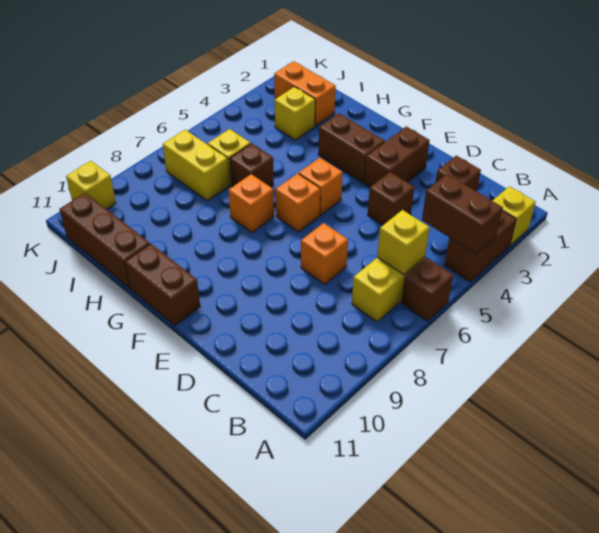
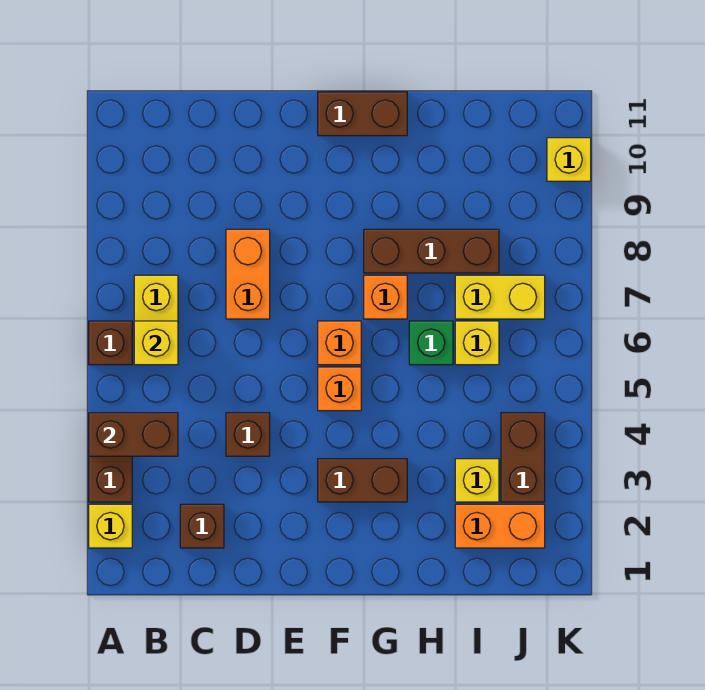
orange 1x1 brick [301,223,348,284] -> orange 1x2 brick [226,229,270,319]
brown 1x2 brick [364,127,430,187] -> brown 1x2 brick moved to [501,413,545,502]
brown 1x1 brick [230,143,274,187] -> green 1x1 brick [409,321,453,365]
brown 1x3 brick [59,193,150,288] -> brown 1x3 brick moved to [364,229,499,273]

